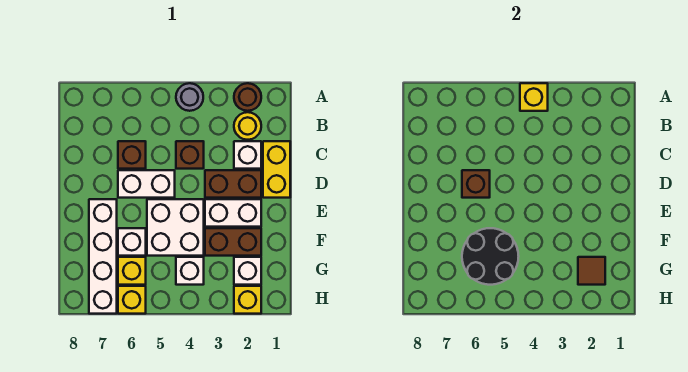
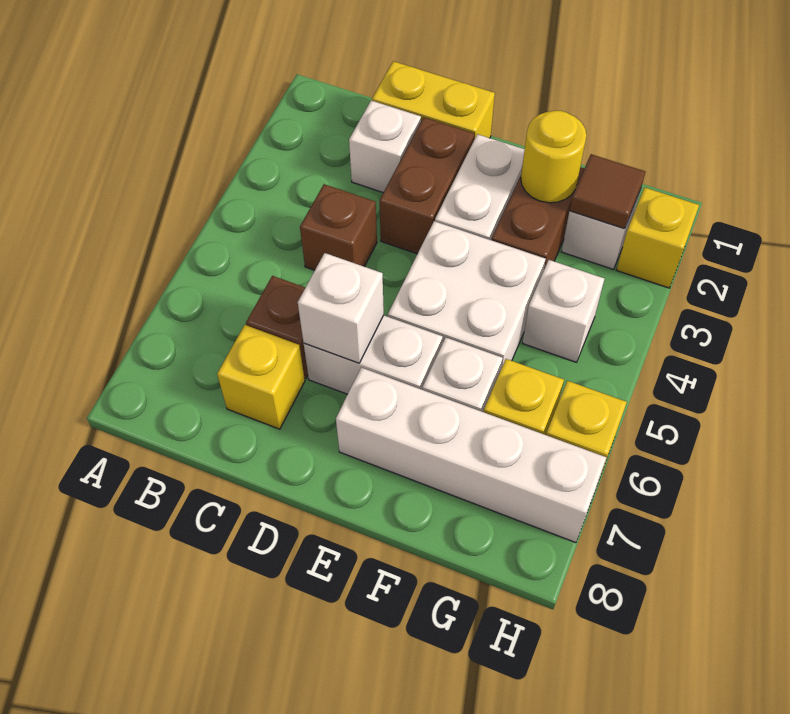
brown 1x1 round brick [234,83,261,111] -> none
grey 1x1 round brick [176,83,203,111] -> none
yellow 1x1 brick [520,83,548,111] -> yellow 1x1 brick moved to [217,325,305,429]
yellow 1x1 round brick [234,112,261,140] -> yellow 1x1 round brick moved to [521,111,587,203]
white 1x2 brick [118,170,175,198] -> white 1x2 brick turned to [304,315,443,394]
brown 1x1 brick [462,170,490,198] -> white 1x1 brick [298,253,384,363]
black 2x2 round brick [462,228,519,285] -> none

